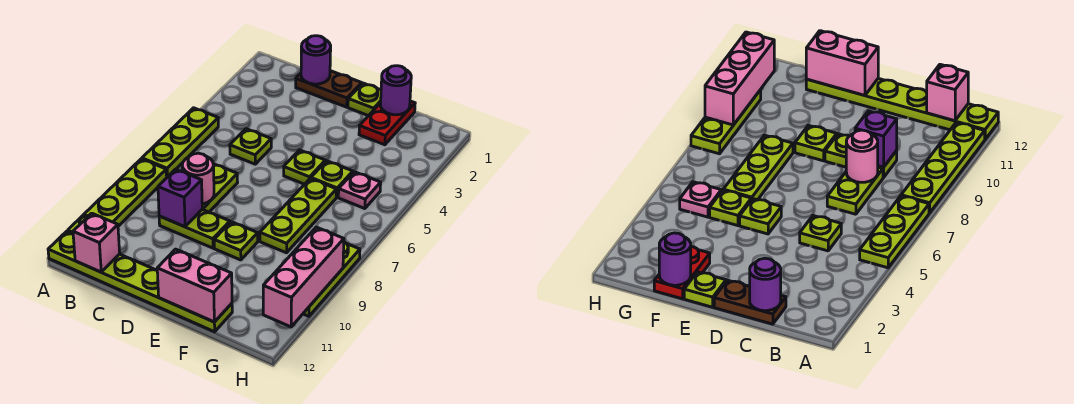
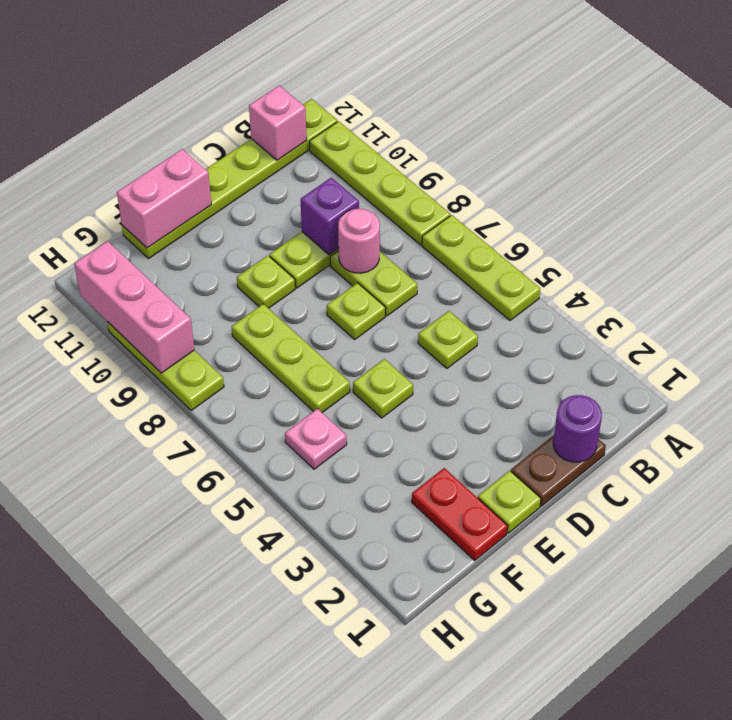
purple 1x1 round brick [381,66,411,115] -> none
lime 1x1 plate [311,161,353,197] -> lime 1x1 plate moved to [327,283,386,339]

